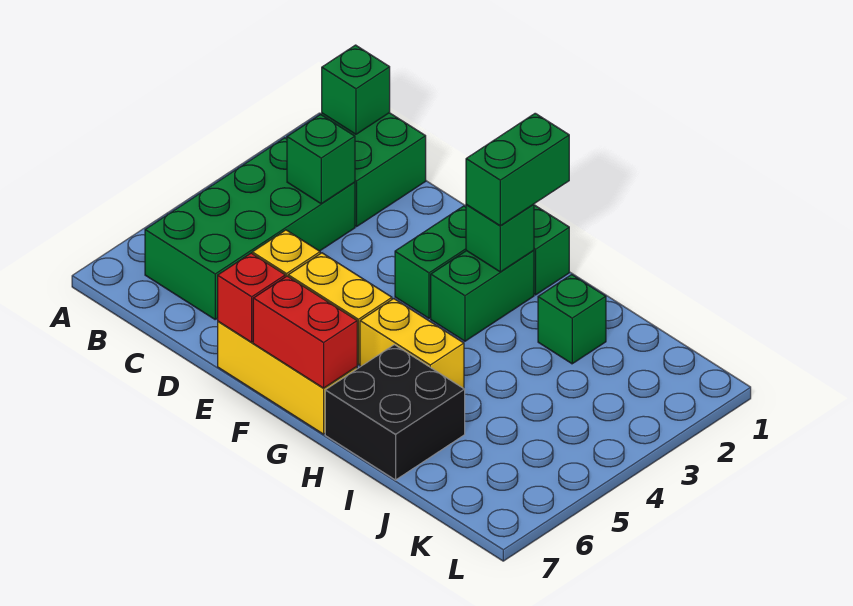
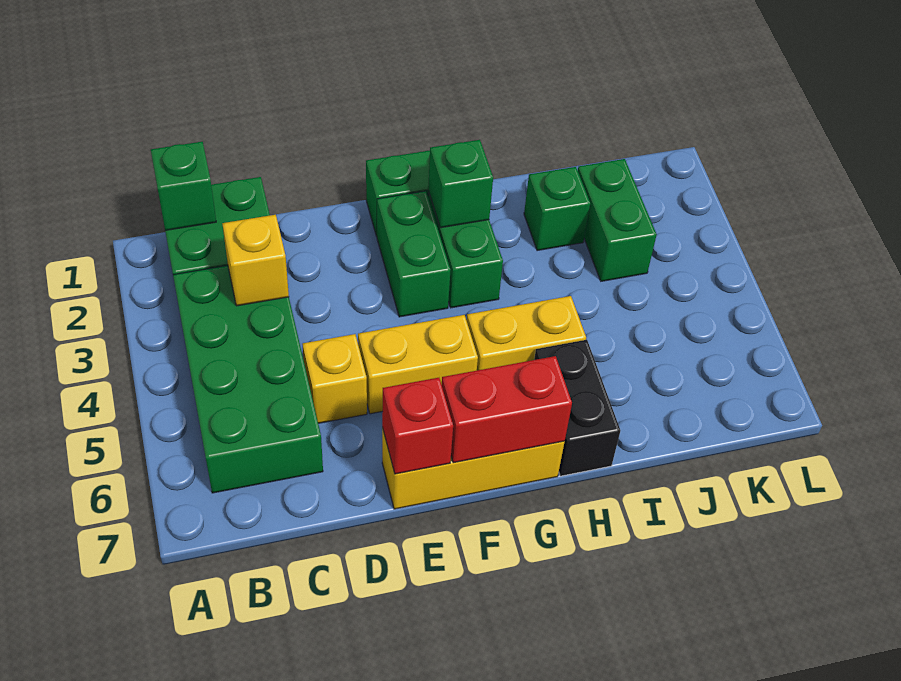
green 1x1 brick [287,115,355,204] -> yellow 1x1 brick [222,215,289,306]
green 1x2 brick [466,113,569,226] -> green 1x2 brick moved to [578,159,657,281]
black 2x2 brick [325,345,465,480] -> black 1x2 brick [534,340,620,476]

